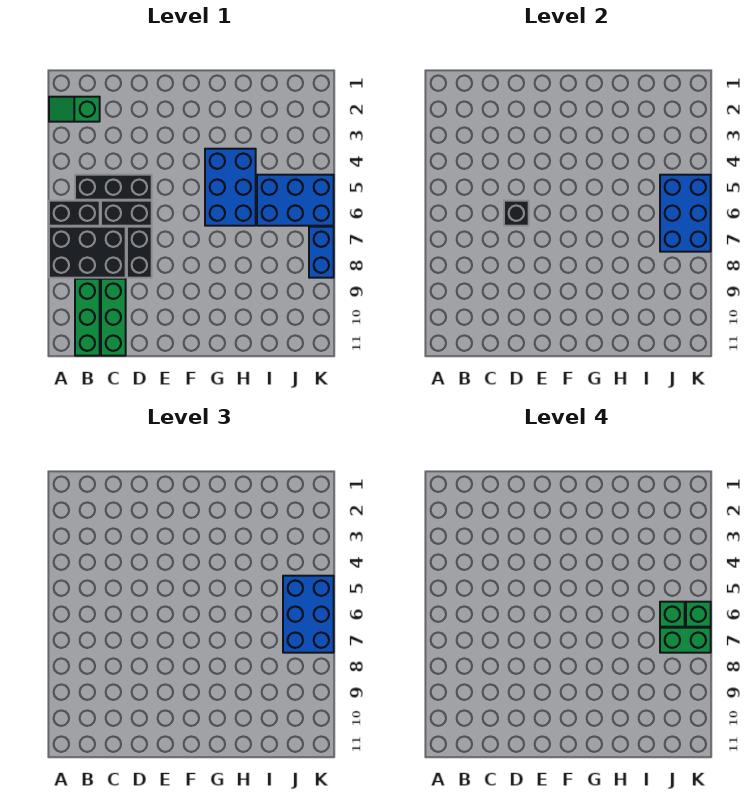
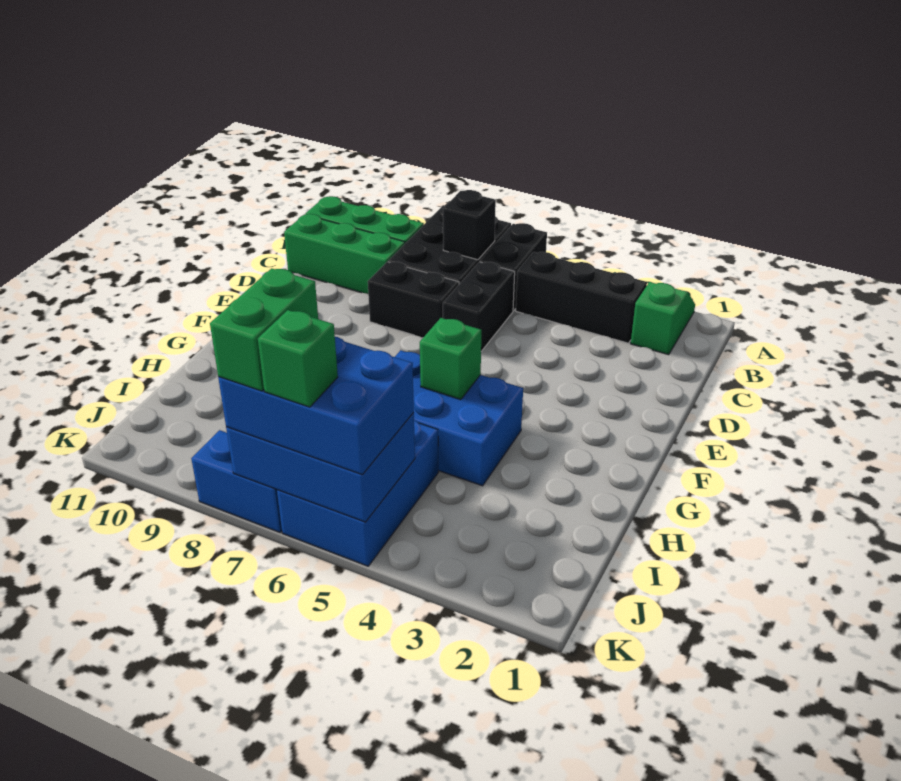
black 1x3 brick [75,175,152,200] -> black 1x3 brick turned to [516,252,647,343]
black 1x1 brick [504,201,529,226] -> black 1x1 brick moved to [443,190,496,260]
green 1x1 brick [660,602,685,627] -> green 1x1 brick moved to [420,318,481,400]

